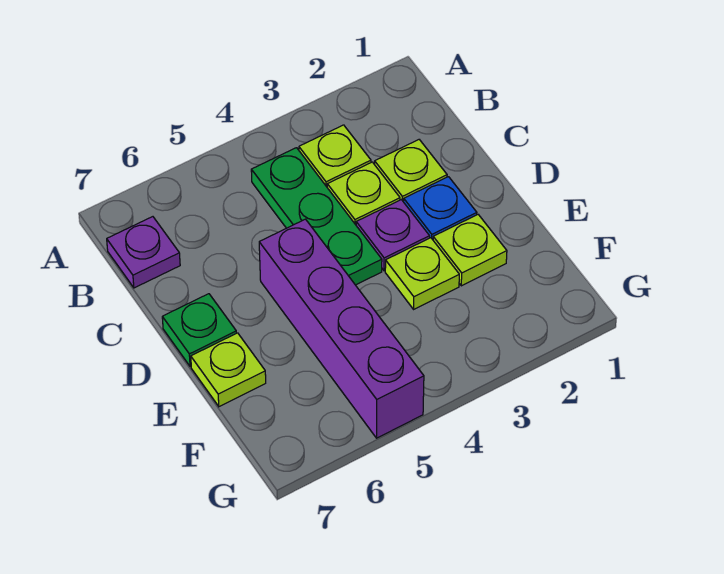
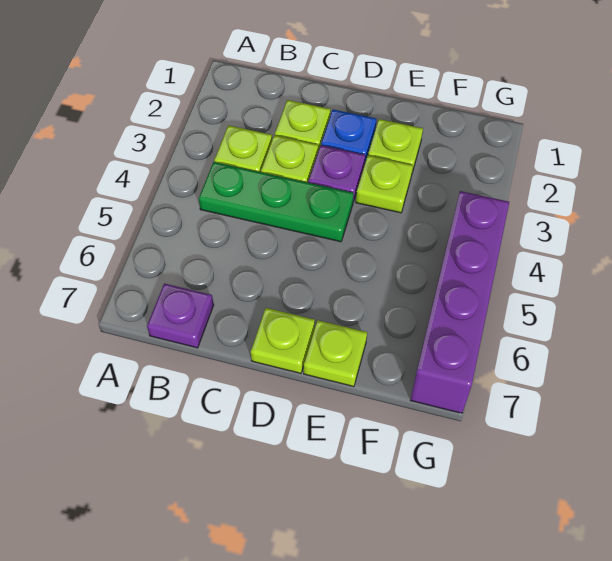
purple 1x4 brick [259,219,424,438] -> purple 1x4 brick turned to [411,191,509,413]
green 1x1 plate [162,294,236,367] -> lime 1x1 plate [251,308,315,373]

